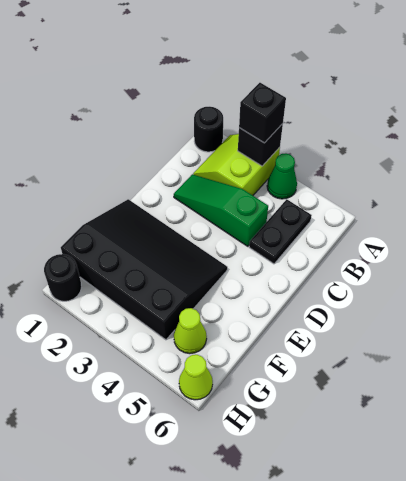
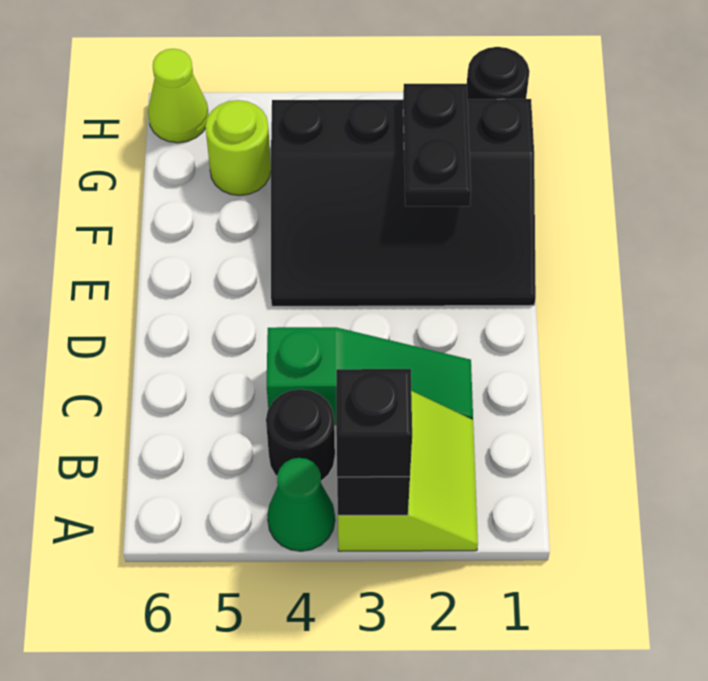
black 1x1 round brick [194,107,223,152] -> black 1x1 round brick moved to [266,389,335,481]
black 1x2 plate [249,199,312,264] -> black 1x2 plate moved to [403,83,471,206]
lime 1x1 cone [174,308,207,354] -> lime 1x1 round brick [205,100,271,195]

